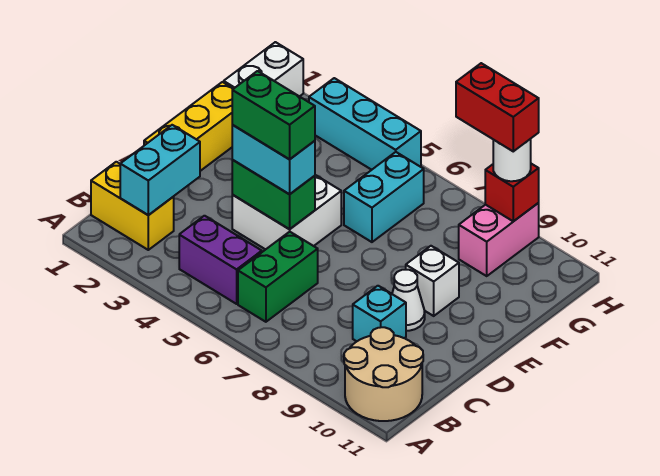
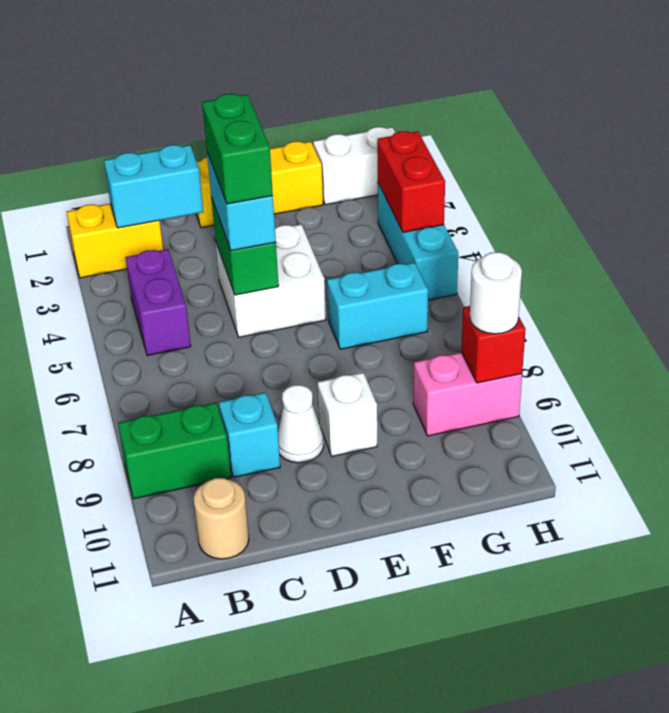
tan 2x2 round brick [344,327,423,421] -> tan 1x1 round brick [194,478,249,559]
yellow 1x2 brick [91,162,174,250] -> yellow 1x2 brick turned to [67,204,163,278]
green 1x2 brick [238,232,318,322] -> green 1x2 brick moved to [118,403,231,499]
red 1x2 brick [456,63,539,151] -> red 1x2 brick moved to [377,131,445,232]

